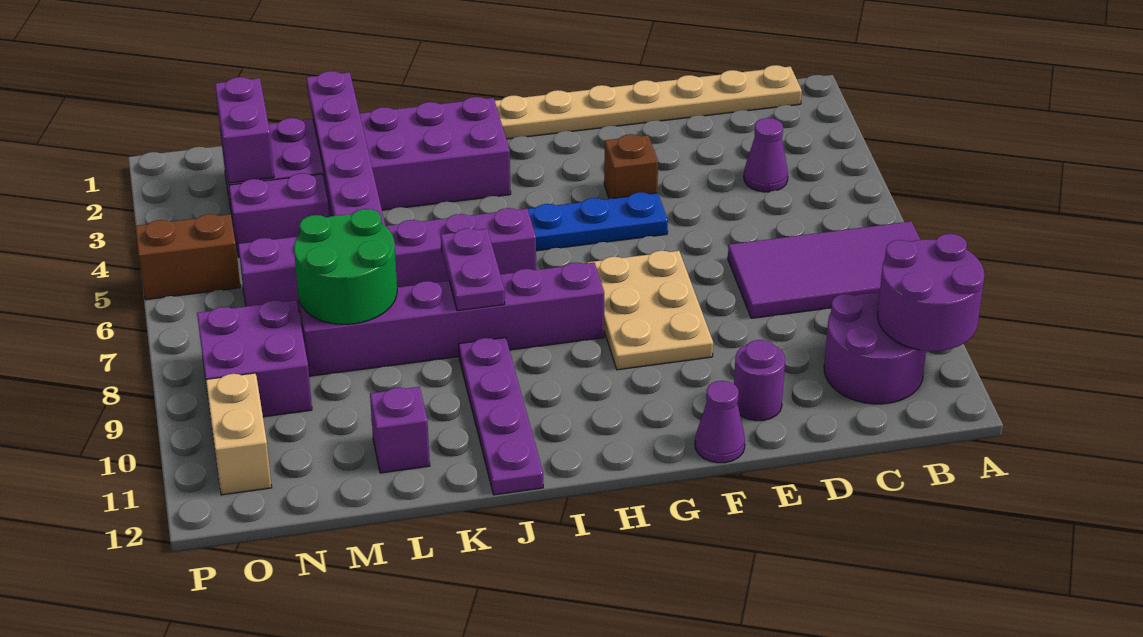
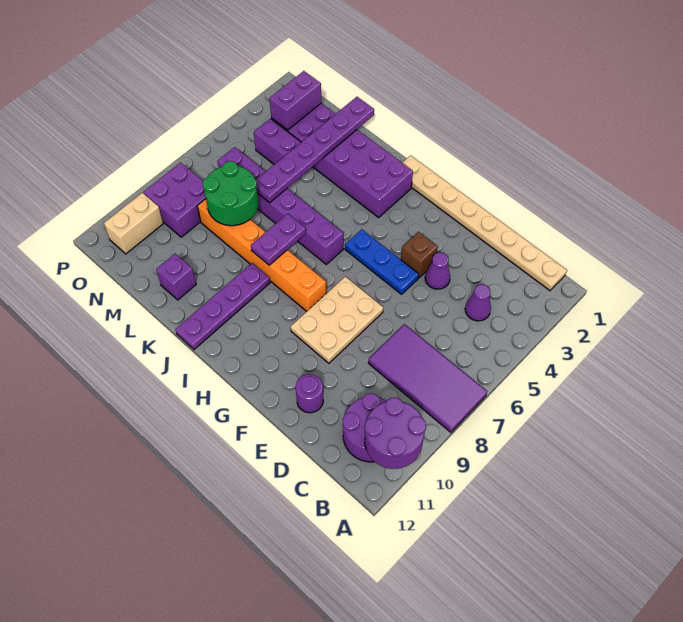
purple 1x1 cone [695,381,745,463] -> purple 1x1 cone moved to [425,253,450,289]
purple 1x6 brick [299,263,604,376] -> orange 1x6 brick [197,199,326,311]
brown 1x2 brick [136,214,241,300] -> none

